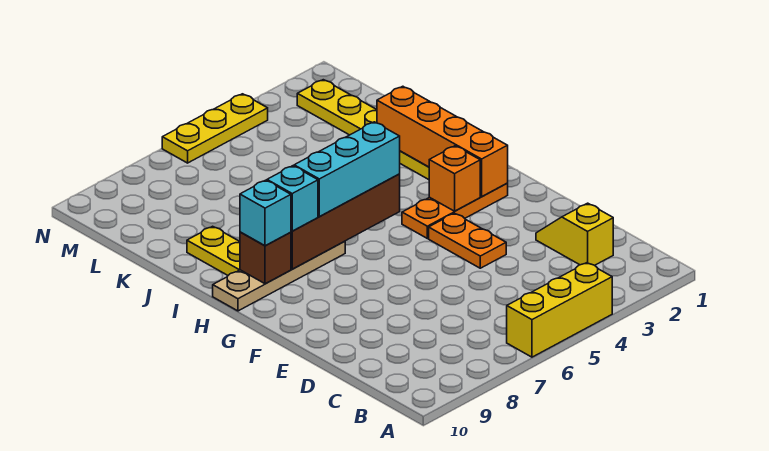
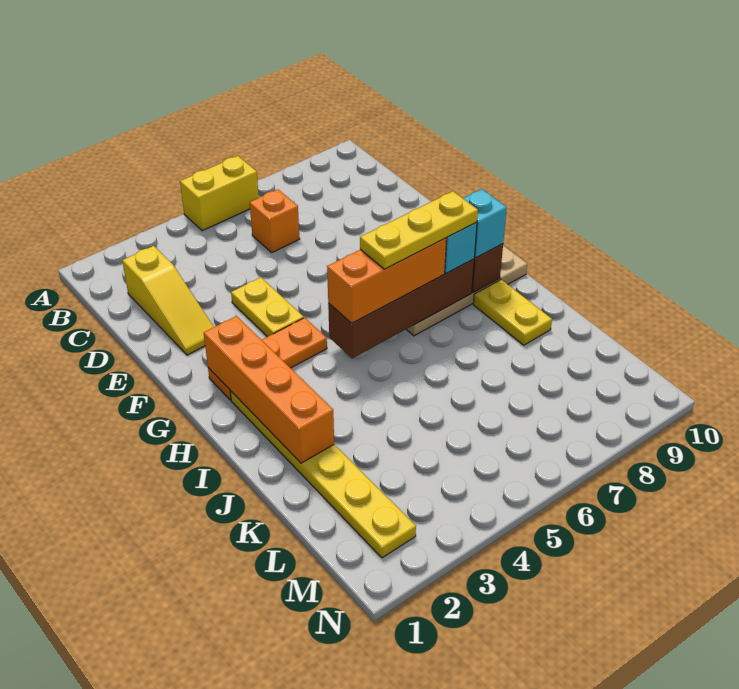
yellow 1x3 brick [507,263,612,357] -> yellow 1x2 brick [180,156,259,231]
yellow 1x2 slope [536,203,613,265] -> yellow 1x3 slope [122,246,213,355]
orange 1x2 plate [429,213,506,268] -> yellow 1x2 plate [231,277,304,337]
orange 1x1 brick [429,146,480,211] -> orange 1x1 brick moved to [250,189,300,253]
cyan 1x3 brick [294,122,400,217] -> orange 1x3 brick [327,238,446,323]
yellow 1x3 plate [162,94,268,163] -> yellow 1x3 plate moved to [360,191,478,269]

